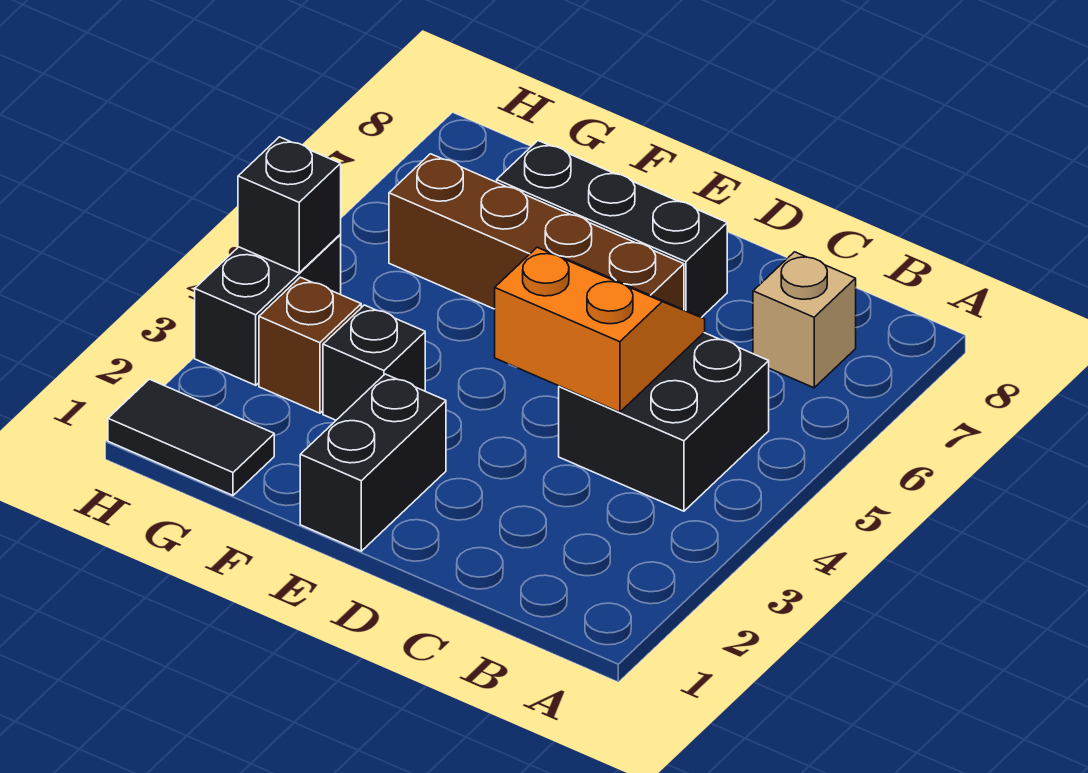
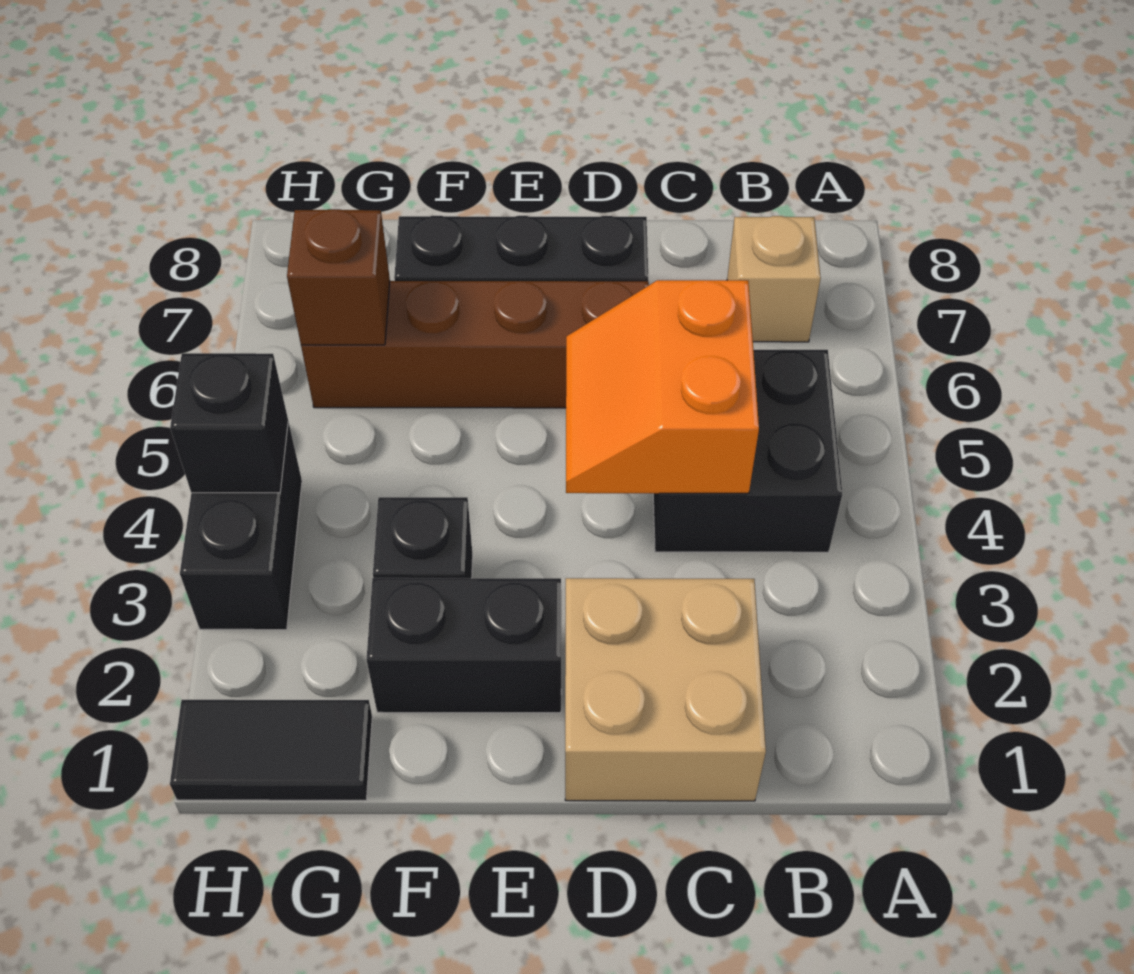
none -> tan 2x2 brick [565,578,766,801]
orange 2x2 slope [495,247,705,412] -> orange 2x2 slope turned to [566,280,759,493]
black 1x2 brick [300,374,446,551] -> black 1x2 brick turned to [367,578,561,713]
brown 1x1 brick [259,277,361,413] -> brown 1x1 brick moved to [287,209,390,345]

